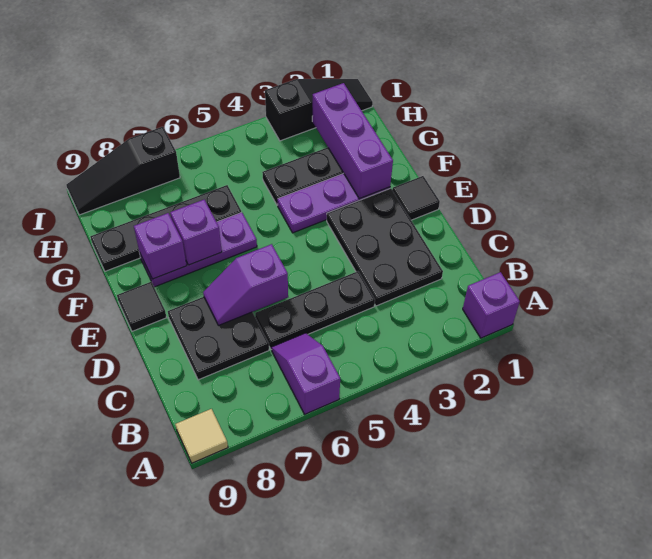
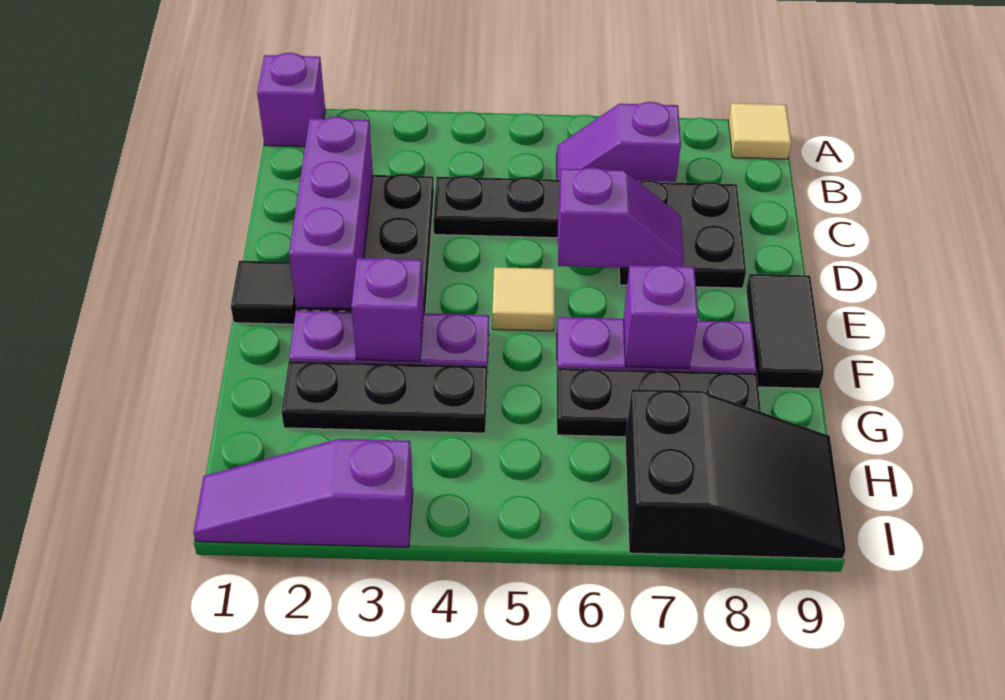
purple 1x2 slope [272,333,340,414] -> purple 1x2 slope turned to [557,102,681,183]
none -> tan 1x1 tile [492,267,555,331]
black 1x1 tile [117,282,167,331] -> black 1x2 tile [746,274,824,389]
purple 1x3 brick [312,83,393,199] -> purple 1x3 brick moved to [289,117,373,309]
purple 1x1 brick [134,213,186,279] -> purple 1x1 brick moved to [351,258,424,361]
black 1x4 plate [90,185,241,271] -> black 1x3 plate [557,368,761,437]
black 1x3 slope [265,79,373,141] -> purple 1x3 slope [194,439,413,547]
black 1x3 slope [66,127,180,215] -> black 2x3 slope [625,389,846,559]

